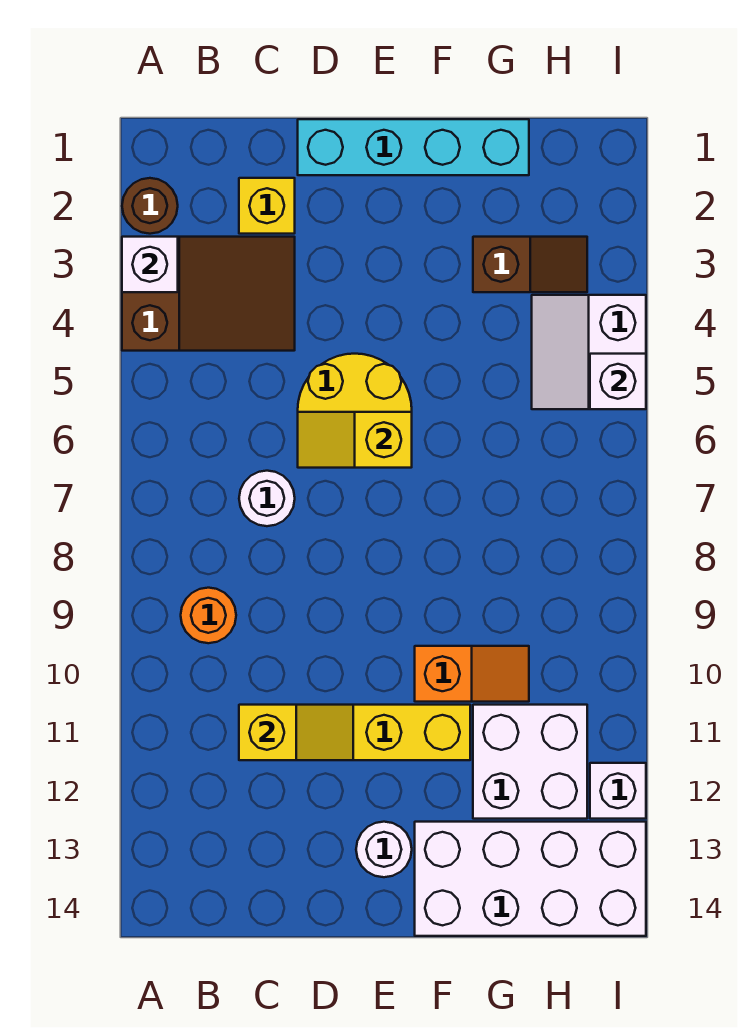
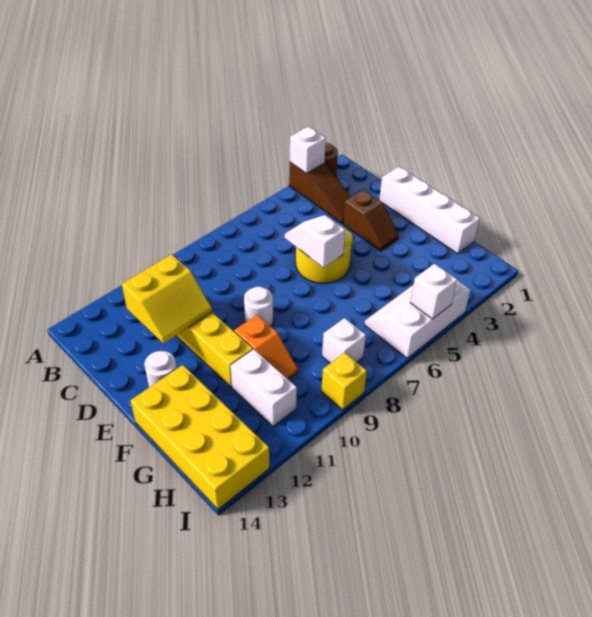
brown 2x3 slope [122,237,295,351] -> brown 1x3 slope [289,162,351,223]
orange 1x1 round brick [181,588,236,643] -> none
yellow 1x1 brick [239,178,295,234] -> yellow 1x1 brick moved to [321,353,367,410]
white 1x1 round brick [239,471,295,526] -> white 1x1 round brick moved to [244,287,273,326]
yellow 1x2 slope [239,705,353,760] -> yellow 2x2 slope [122,254,212,344]
cyan 1x4 brick [298,119,529,175] -> white 1x4 brick [379,167,480,254]
yellow 1x2 slope [298,412,412,468] -> white 1x2 slope [285,215,345,268]
white 2x4 brick [415,822,646,936] -> yellow 2x4 brick [130,365,269,509]
brown 1x2 slope [473,237,587,292] -> brown 1x2 slope moved to [343,189,399,251]
white 2x2 brick [473,705,587,819] -> white 1x2 brick [230,349,297,426]
white 2x2 slope [532,295,646,409] -> white 2x3 slope [364,280,471,358]
white 1x1 brick [590,763,646,819] -> white 1x1 brick moved to [322,318,366,363]

